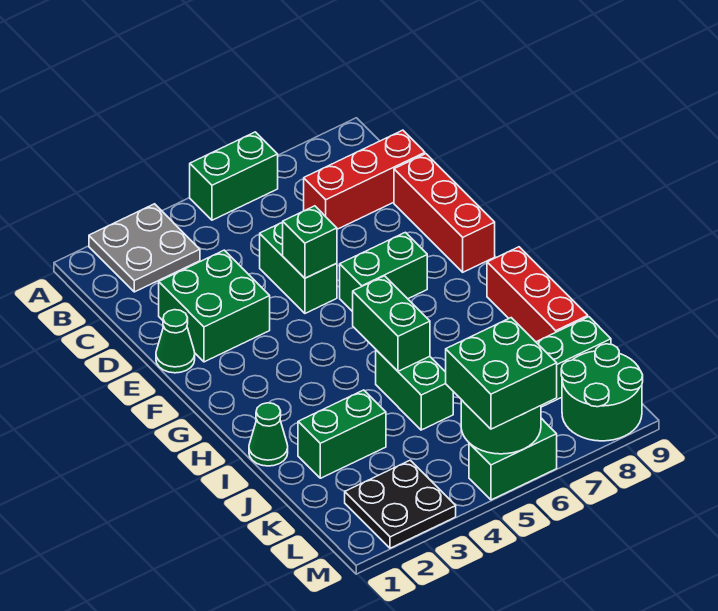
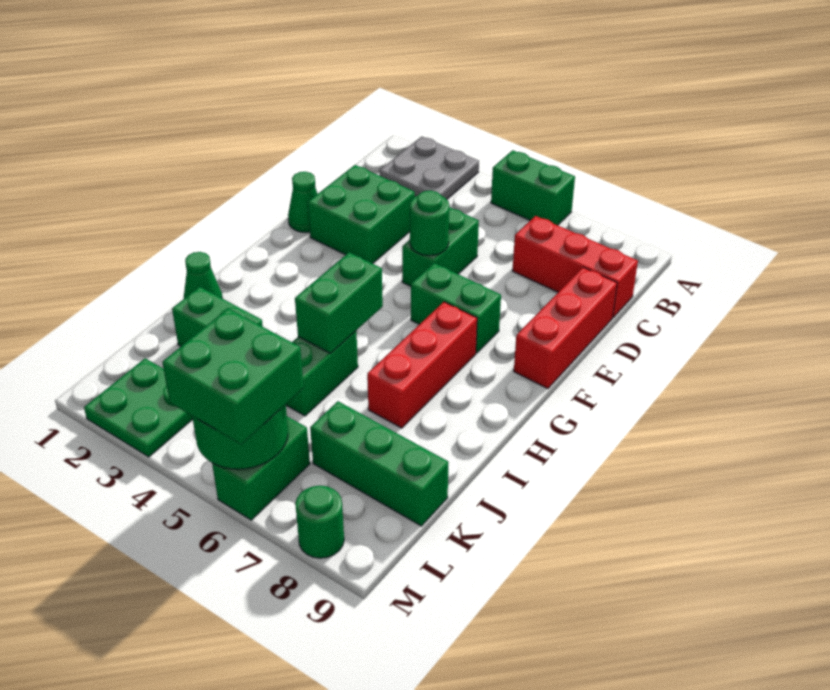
green 1x1 brick [282,206,337,278] -> green 1x1 round brick [410,191,449,256]
red 1x3 brick [487,247,588,342] -> red 1x3 brick moved to [367,302,477,428]
black 2x2 plate [345,460,456,548] -> green 2x2 plate [84,358,193,457]
green 2x2 round brick [561,344,643,441] -> green 1x1 round brick [295,486,344,558]
green 1x2 brick [469,418,557,500] -> green 1x2 brick turned to [212,416,310,520]

